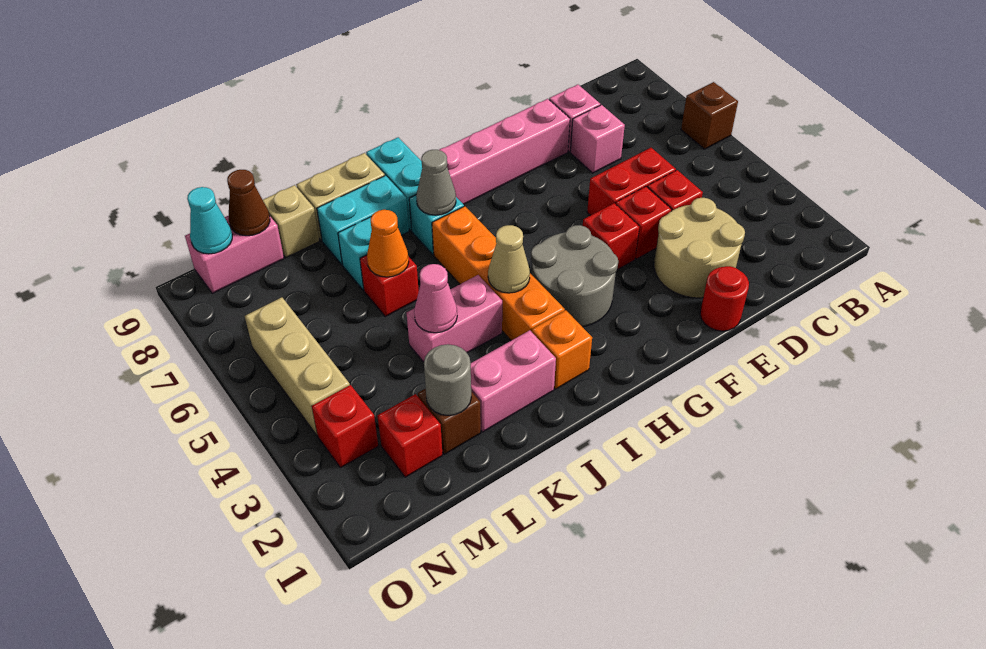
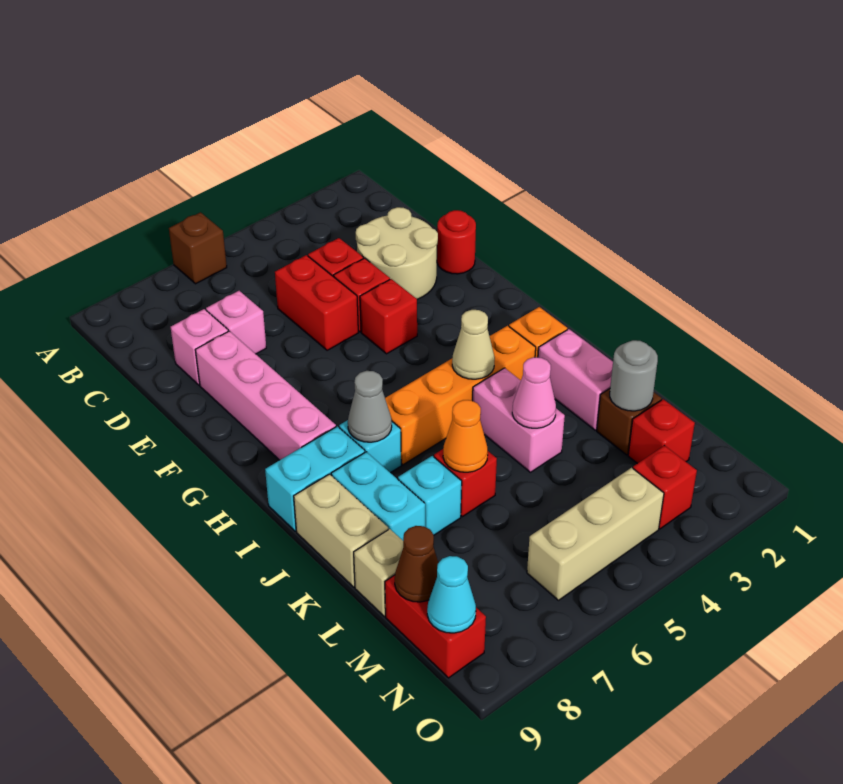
grey 2x2 round brick [531,225,618,327] -> none
pink 1x2 brick [185,216,284,293] -> red 1x2 brick [385,575,486,678]

